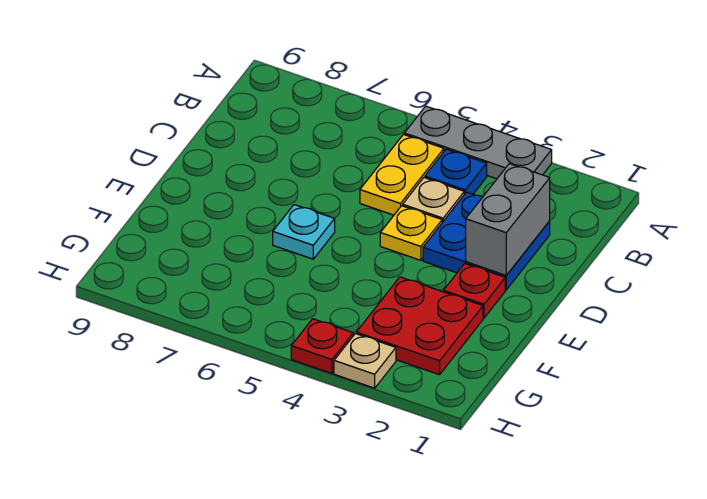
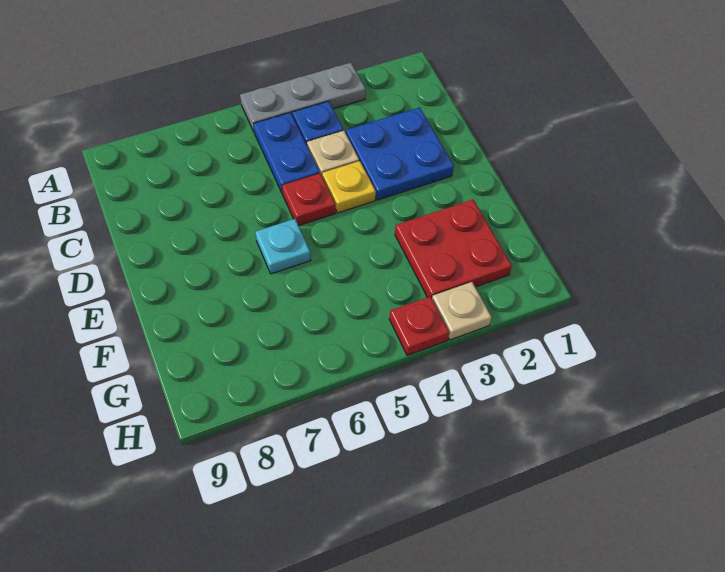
yellow 1x2 plate [360,135,444,215] -> blue 1x2 plate [254,113,320,194]
grey 1x2 brick [466,164,550,275] -> none
red 1x1 plate [444,264,505,318] -> red 1x1 plate moved to [282,173,335,226]

